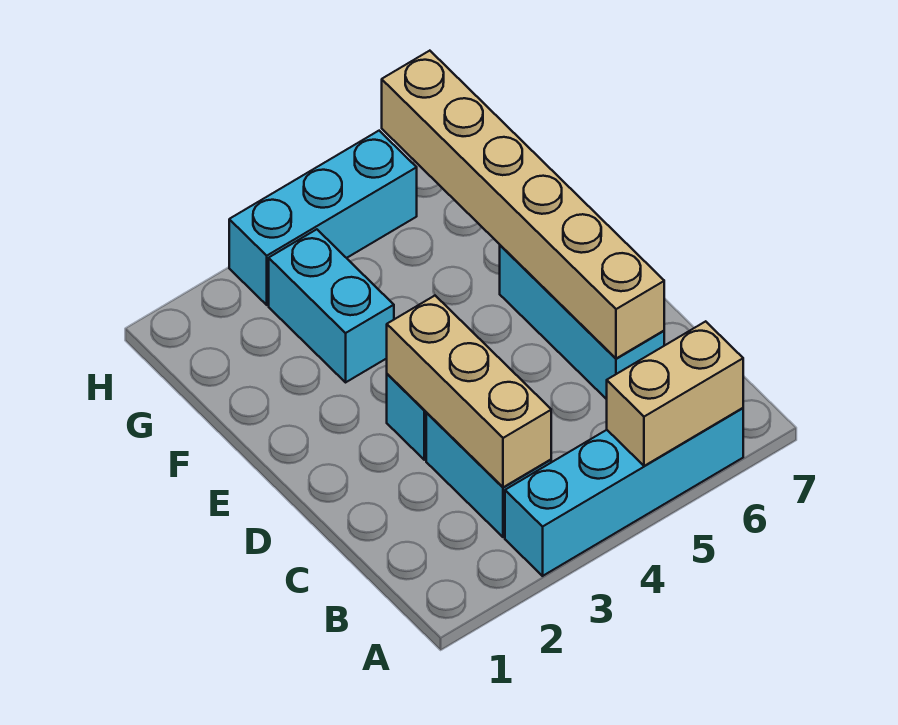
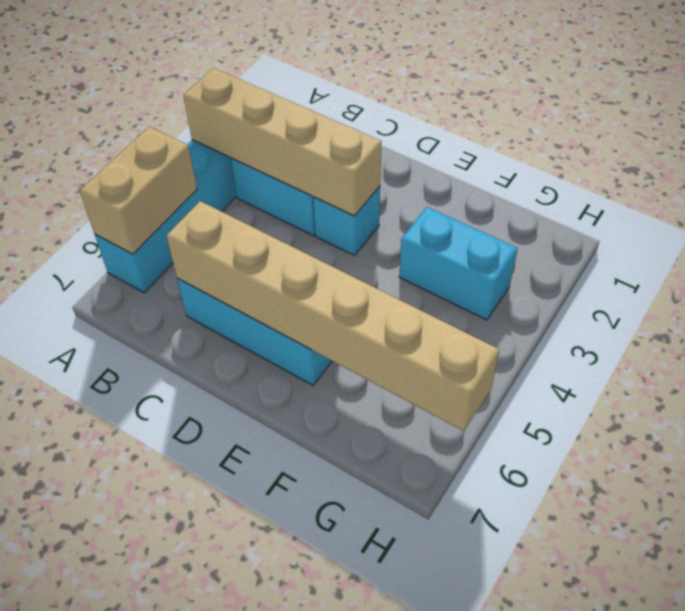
tan 1x3 brick [387,296,551,487] -> tan 1x4 brick [183,68,381,216]
cyan 1x3 brick [229,131,417,305] -> none

